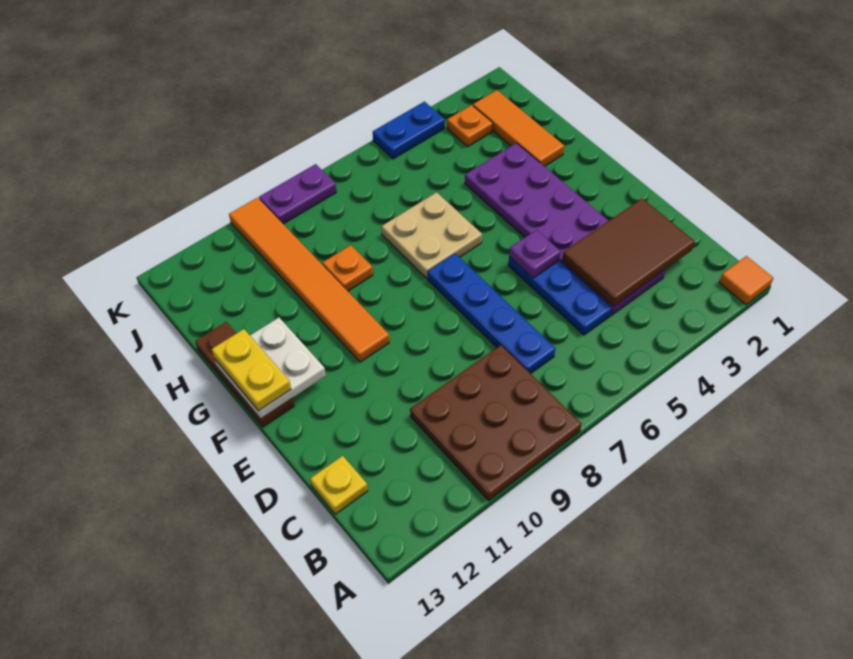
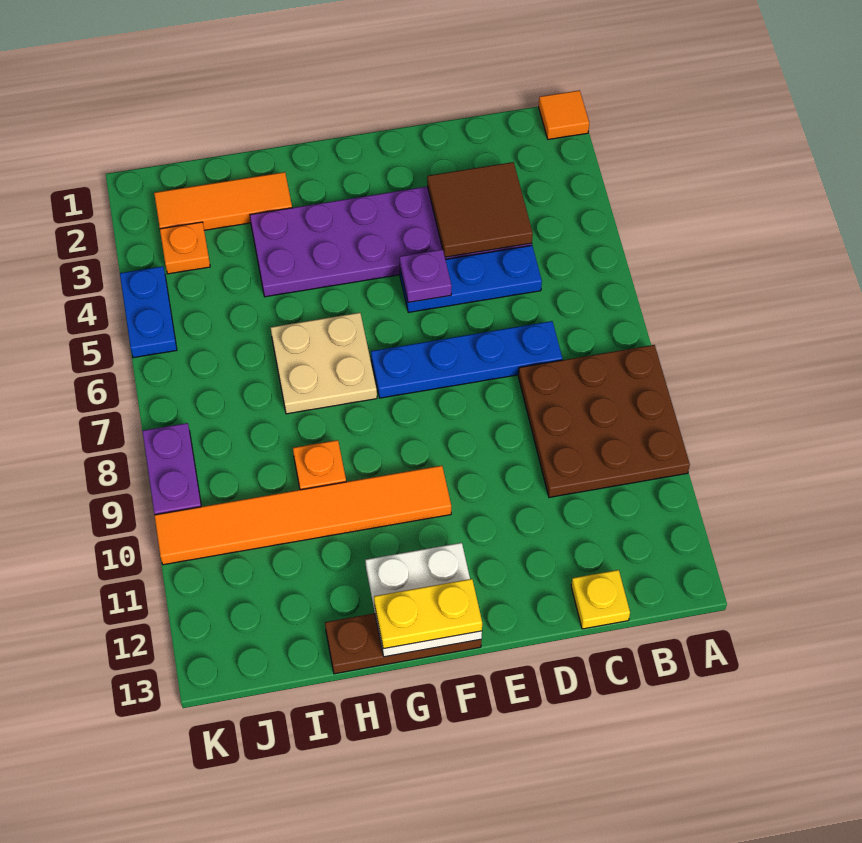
brown 2x3 tile [562,198,695,307] -> brown 2x2 tile [427,162,533,257]

